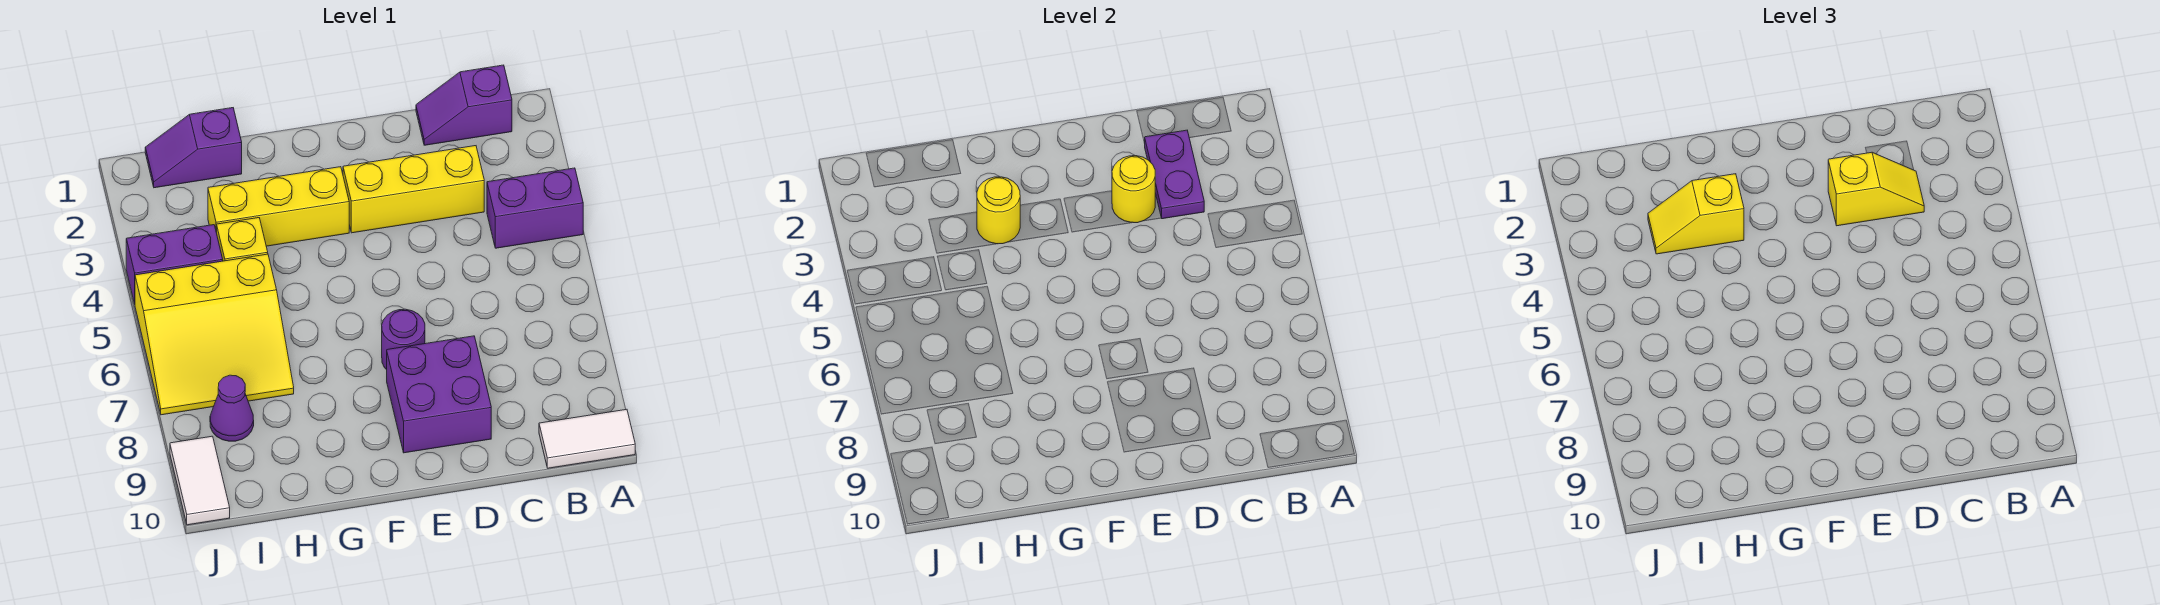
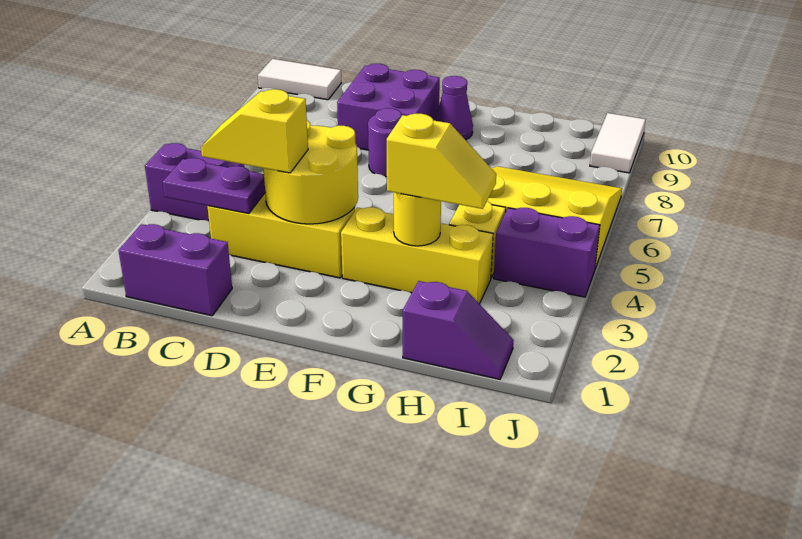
purple 1x2 slope [416,65,512,145] -> purple 1x2 brick [118,224,232,316]
purple 1x2 plate [1145,130,1204,219] -> purple 1x2 plate turned to [163,158,265,214]
yellow 1x1 round brick [1112,156,1155,223] -> yellow 2x2 round brick [263,120,358,224]
purple 1x1 cone [210,375,254,441] -> purple 1x1 cone moved to [435,76,473,140]

